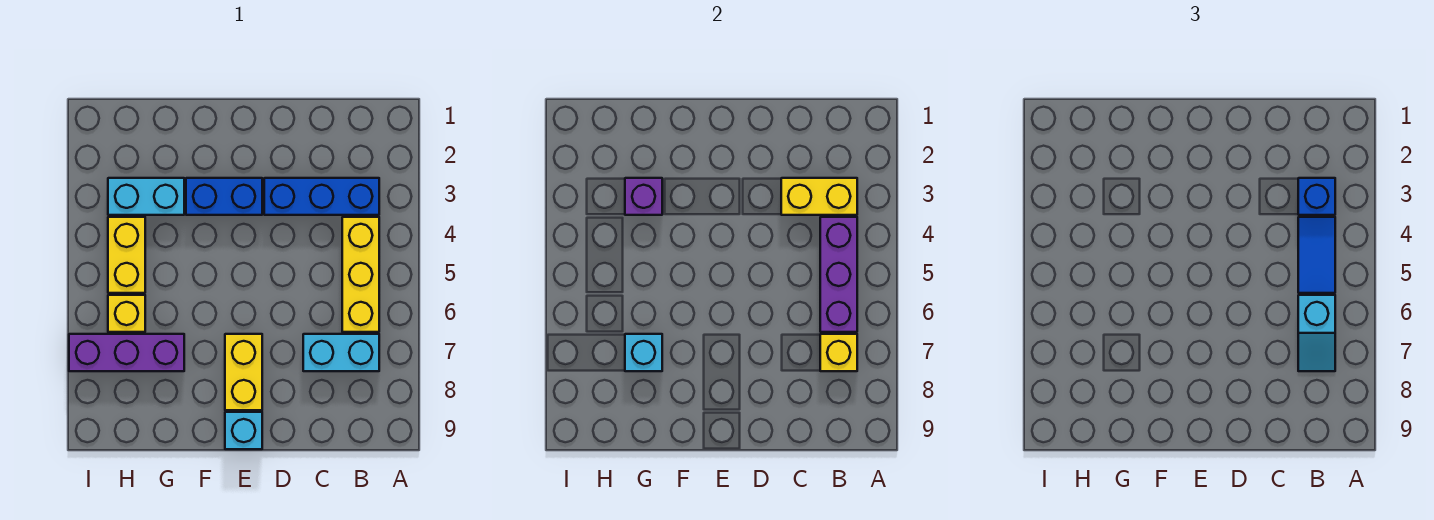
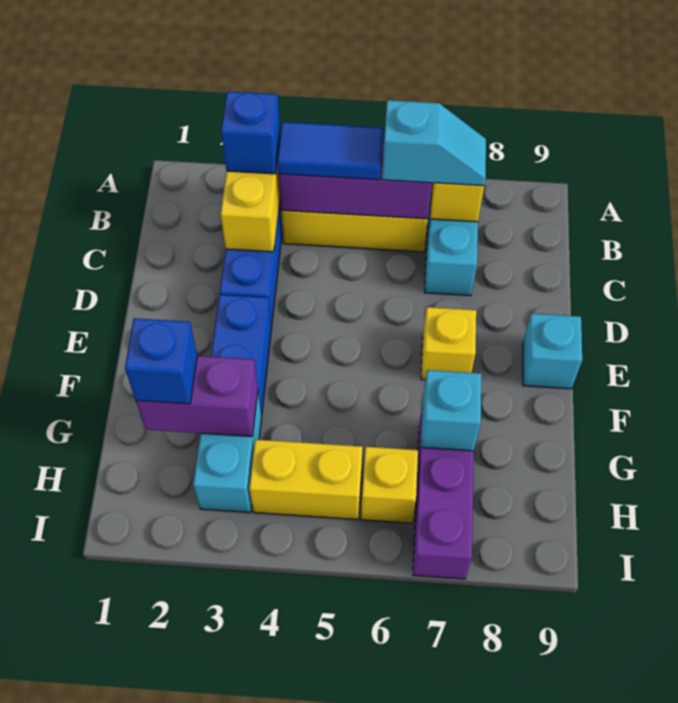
yellow 1x2 brick [225,334,262,410] -> yellow 1x1 brick [421,307,476,380]
none -> blue 1x1 brick [125,318,197,404]
purple 1x1 brick [625,178,662,215] -> purple 1x2 brick [136,356,258,437]

